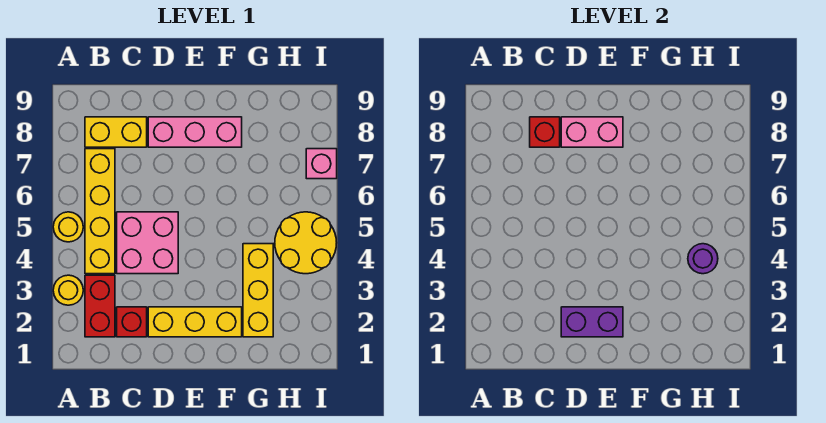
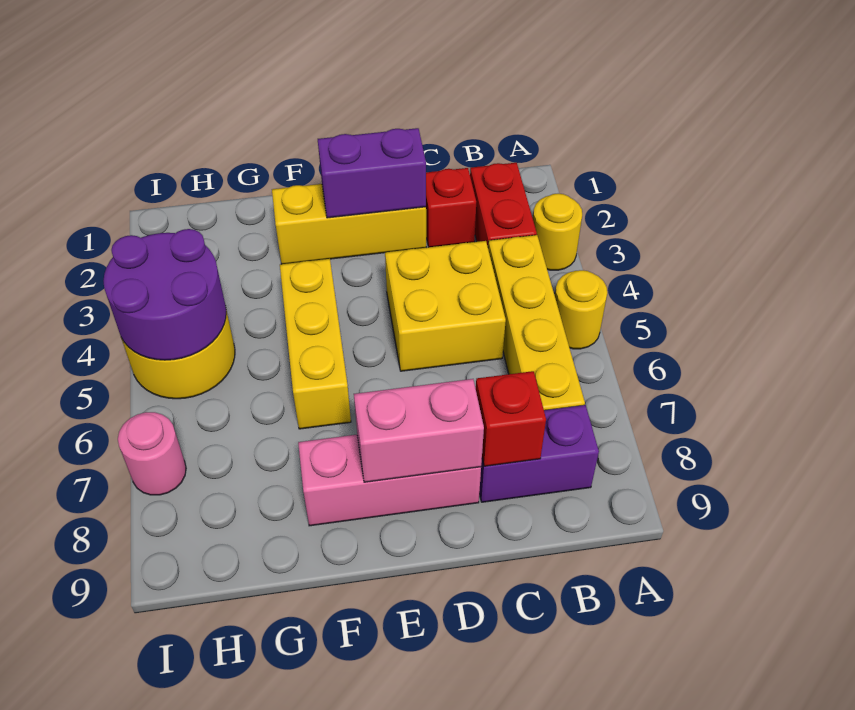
yellow 1x2 brick [85,117,147,147] -> purple 1x2 brick [479,405,599,502]
pink 2x2 brick [117,212,178,274] -> yellow 2x2 brick [385,241,506,371]
yellow 1x3 brick [243,244,273,337] -> yellow 1x3 brick moved to [280,259,351,429]
purple 1x1 round brick [688,244,718,274] -> purple 2x2 round brick [103,229,226,360]
pink 1x1 brick [306,149,337,179] -> pink 1x1 round brick [118,412,186,495]

